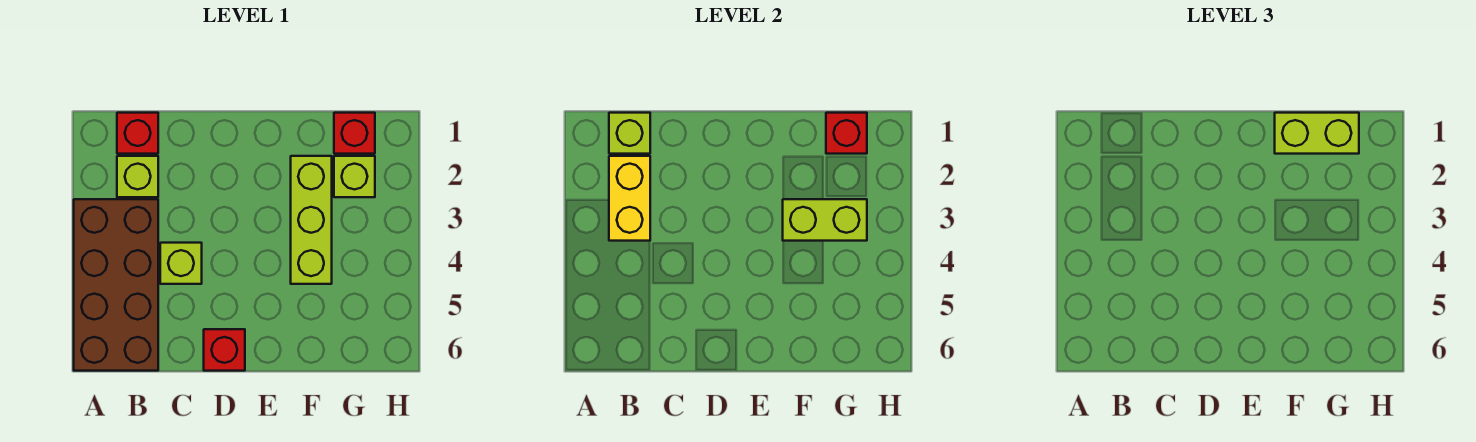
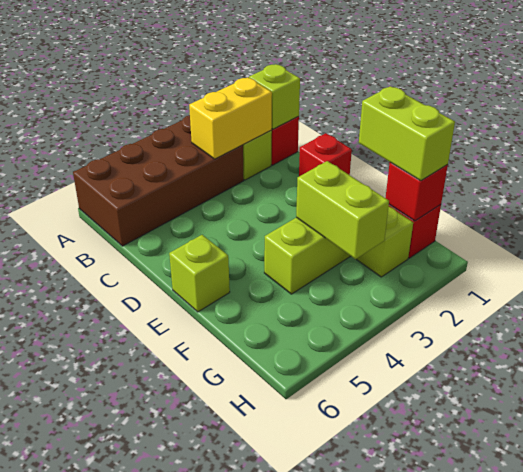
lime 1x1 brick [160,243,202,284] -> lime 1x1 brick moved to [169,235,230,312]
red 1x1 brick [204,329,245,371] -> red 1x1 brick moved to [299,133,352,176]

